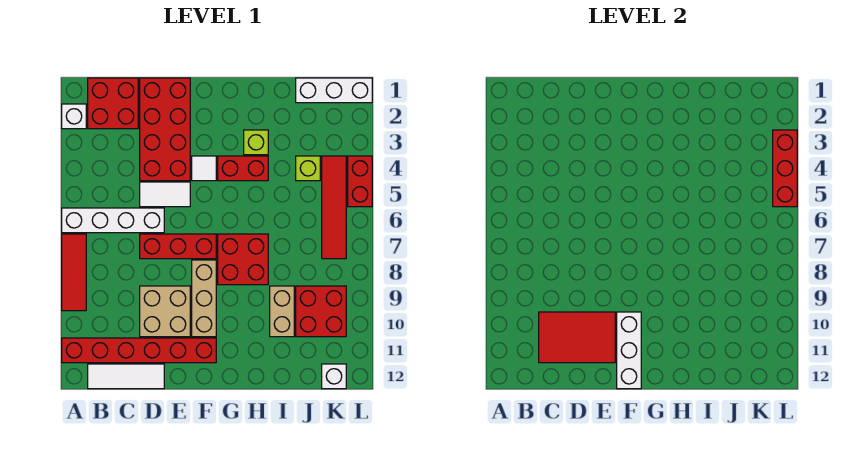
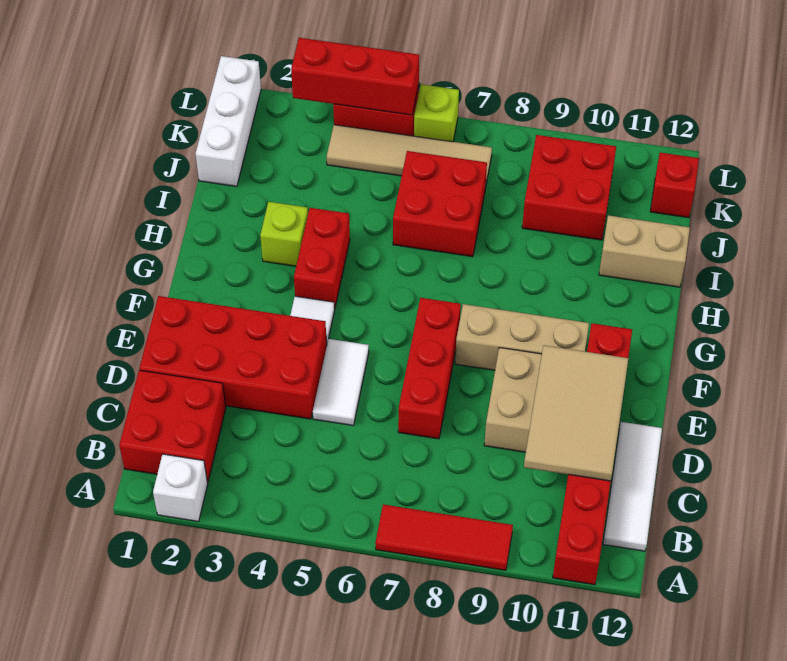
white 1x4 brick [62,208,164,233] -> none
red 2x3 tile [539,312,615,363] -> tan 2x3 tile [524,346,629,481]
white 1x3 brick [617,312,641,389] -> none
red 2x2 brick [218,234,268,285] -> red 2x2 brick moved to [393,151,487,257]
tan 1x2 brick [270,286,294,337] -> tan 1x2 brick moved to [599,215,690,287]
lime 1x1 brick [296,156,320,181] -> lime 1x1 brick moved to [414,84,459,142]
red 1x4 tile [322,156,346,259] -> tan 1x4 tile [327,125,492,184]
white 1x1 brick [322,364,346,389] -> red 1x1 brick [650,153,699,218]

